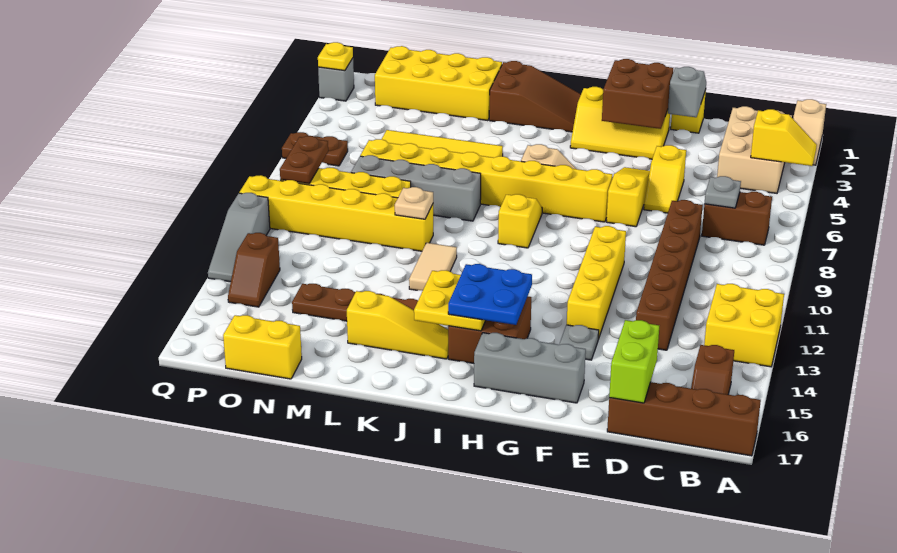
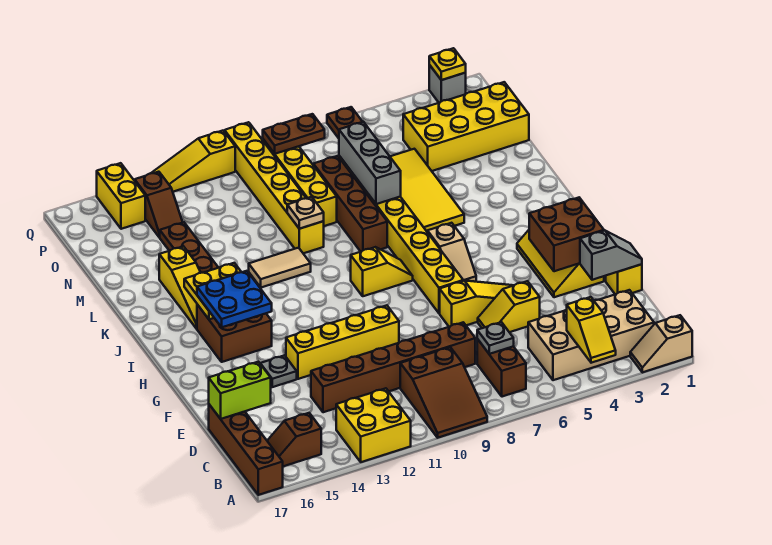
tan 2x3 brick [717,106,792,193] -> tan 2x4 brick [528,290,654,380]
grey 1x3 brick [474,333,586,403] -> grey 1x3 brick moved to [339,122,401,204]
brown 2x3 slope [489,61,581,132] -> brown 2x3 slope moved to [400,347,487,438]
grey 1x4 brick [351,155,481,221] -> brown 1x4 brick [313,156,387,252]
yellow 2x4 brick [375,46,502,121] -> yellow 2x4 brick turned to [403,82,529,171]
yellow 1x2 brick [223,315,302,379] -> yellow 1x2 brick moved to [97,163,145,229]
brown 1x2 slope [228,233,280,307] -> brown 1x2 slope turned to [135,172,183,237]
grey 1x3 slope [208,193,270,282] -> yellow 1x3 slope [152,131,235,192]

